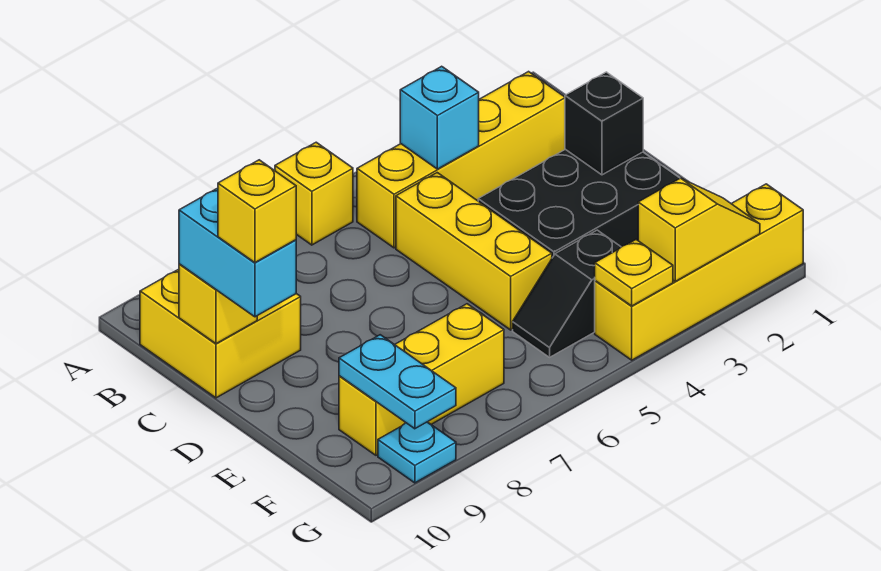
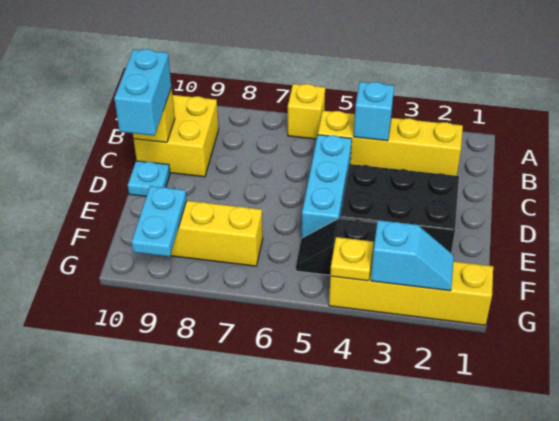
yellow 1x3 brick [396,173,552,330] -> cyan 1x3 brick [302,135,352,238]
black 1x1 brick [565,72,643,175] -> none
yellow 1x1 brick [218,160,296,263] -> none
yellow 1x2 slope [638,178,760,281] -> cyan 1x2 slope [371,220,454,291]
cyan 1x1 plate [378,422,456,483] -> cyan 1x1 plate moved to [128,161,170,196]

